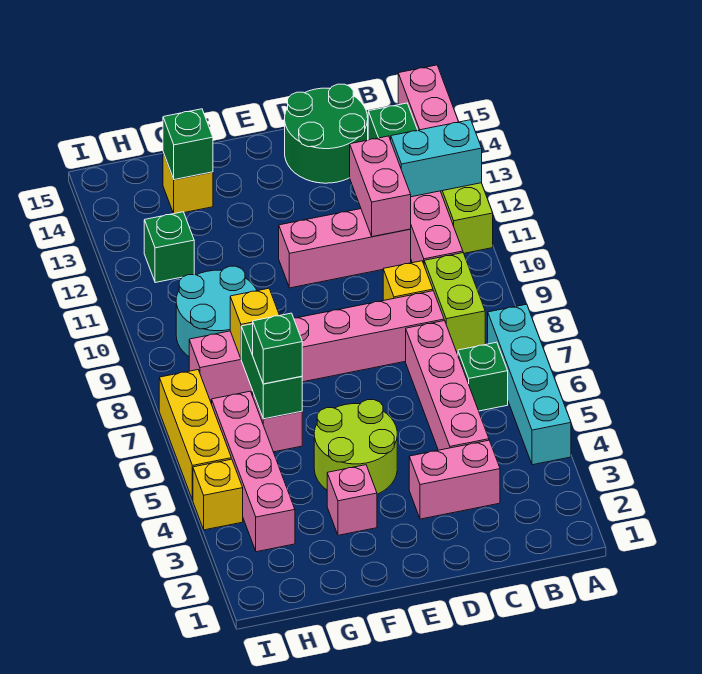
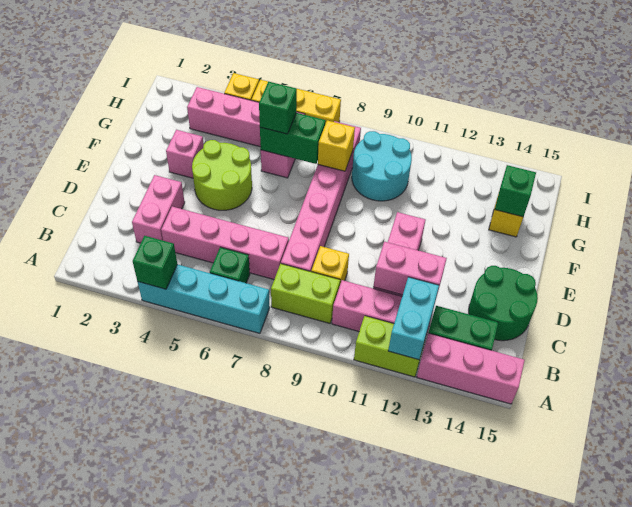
green 1x1 brick [144,212,194,283] -> green 1x1 brick moved to [133,236,177,289]

